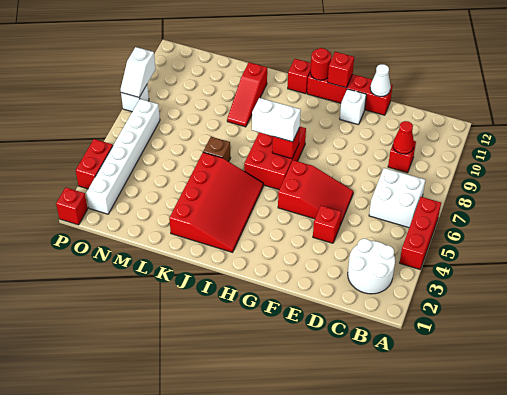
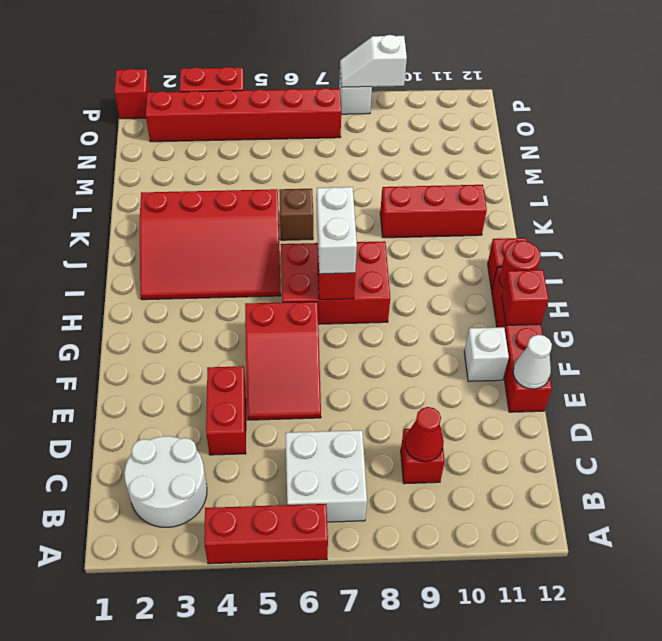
red 1x1 brick [313,206,341,243] -> red 1x2 brick [206,366,246,455]
red 1x3 slope [227,62,267,127] -> red 1x3 brick [380,185,487,238]
white 1x6 brick [86,99,160,214] -> red 1x6 brick [146,88,341,142]

